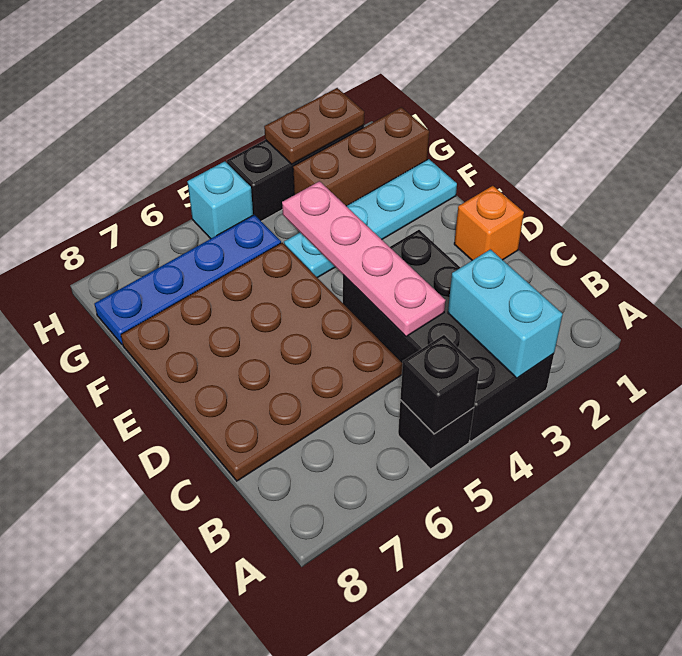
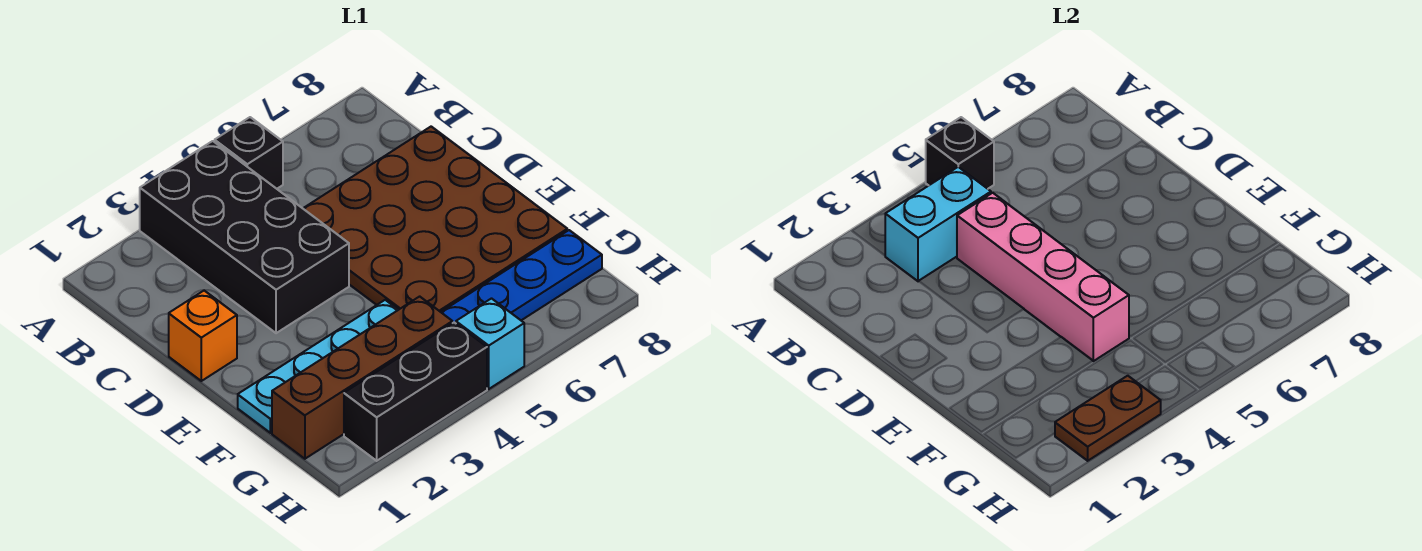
cyan 1x2 brick [448,249,563,378] -> cyan 1x2 brick turned to [885,167,991,281]
pink 1x4 plate [282,181,446,336] -> pink 1x4 brick [957,193,1129,361]
brown 1x3 brick [293,107,429,206] -> brown 1x4 brick [272,296,452,459]

